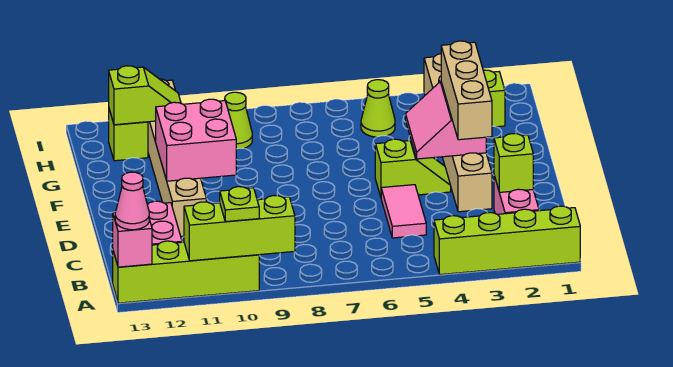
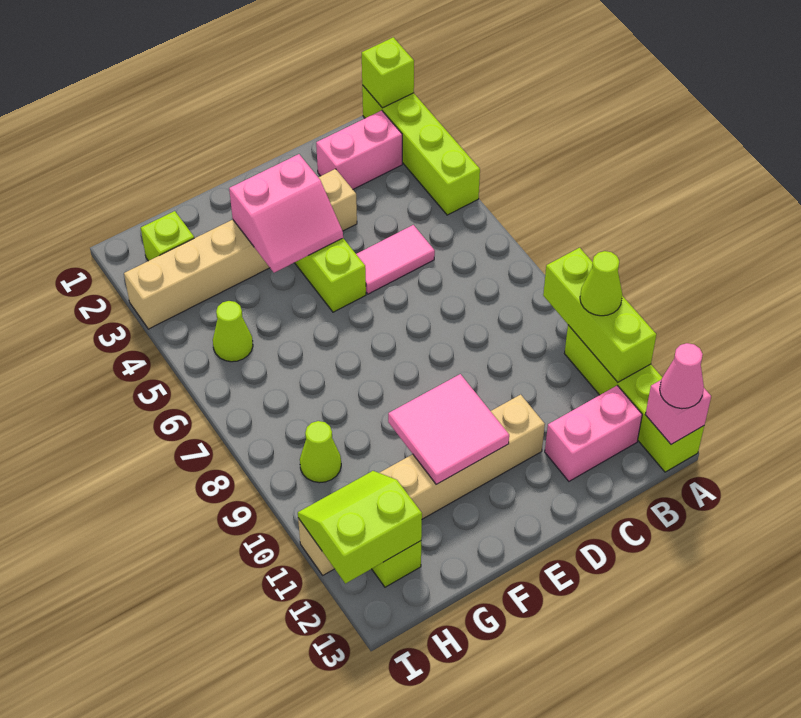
lime 1x1 plate [220,187,259,222] -> lime 1x1 cone [580,251,622,316]
lime 1x1 brick [494,134,533,192] -> lime 1x1 brick moved to [362,37,414,108]
tan 1x3 brick [441,41,492,140] -> none
pink 2x2 brick [156,99,236,181] -> pink 2x2 tile [388,374,509,484]
lime 1x2 slope [109,66,181,125] -> lime 2x2 slope [298,471,422,583]

